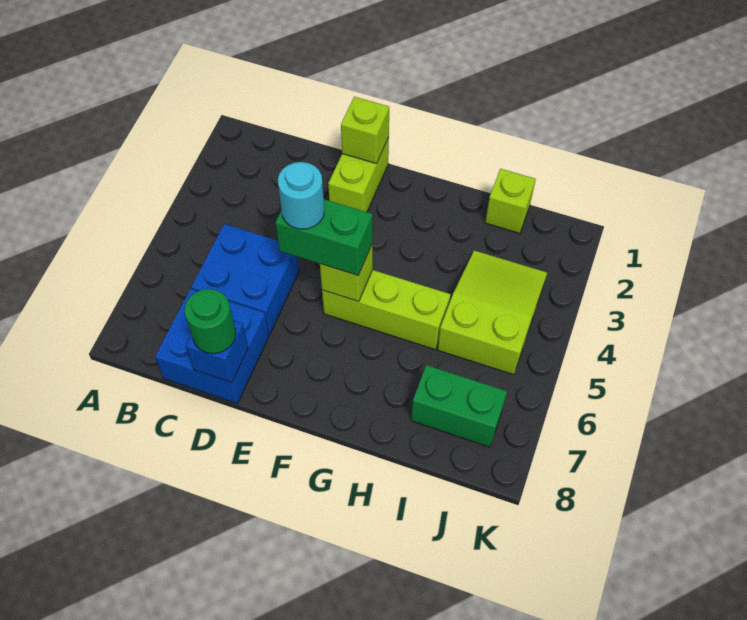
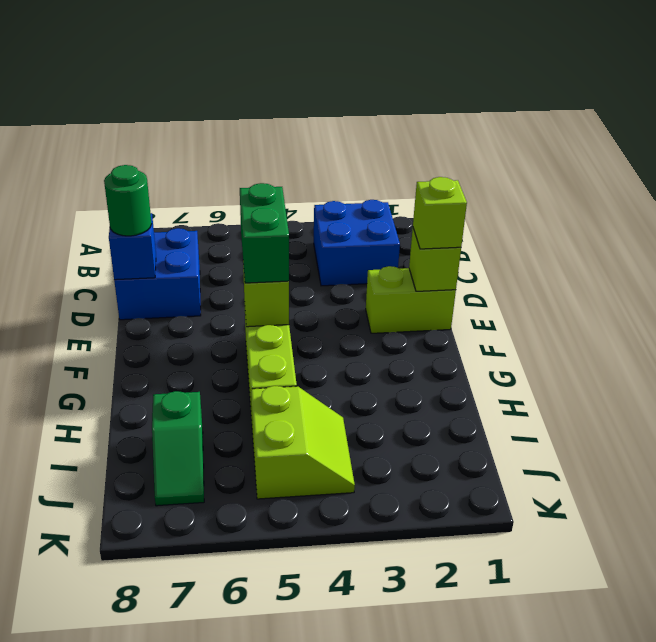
blue 2x2 brick [191,224,299,334] -> blue 2x2 brick moved to [314,200,400,286]
cyan 1x1 round brick [278,162,324,229] -> none
lime 1x1 brick [485,169,536,233] -> lime 1x1 brick moved to [413,177,467,249]
lime 2x3 slope [438,250,547,375] -> lime 2x2 slope [251,386,355,499]
green 1x2 brick [411,365,507,447] -> green 1x2 slope [152,391,204,506]

